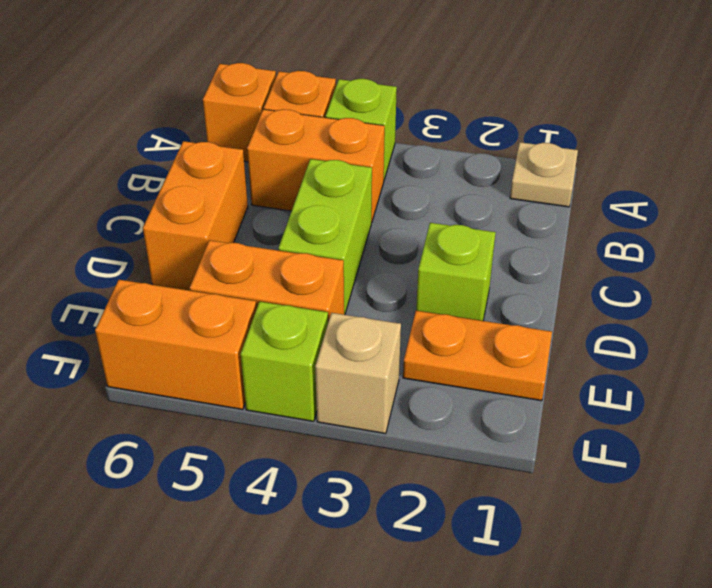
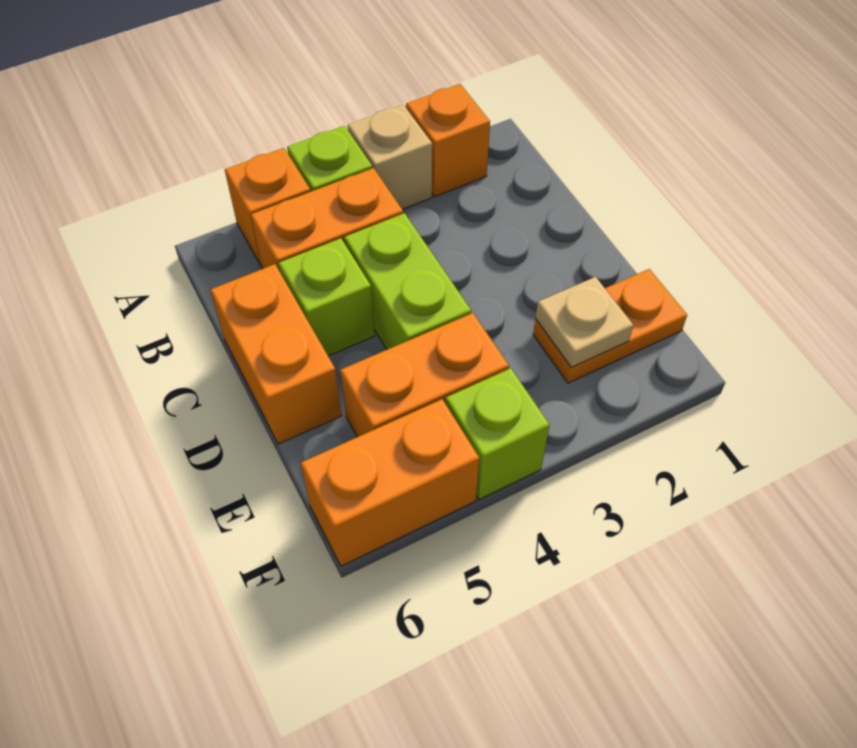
tan 1x1 plate [510,142,578,207] -> tan 1x1 plate moved to [536,277,633,368]
orange 1x1 brick [203,63,276,162] -> orange 1x1 brick moved to [406,84,490,197]
lime 1x1 brick [416,223,496,321] -> lime 1x1 brick moved to [279,238,375,356]
tan 1x1 brick [315,313,401,434] -> tan 1x1 brick moved to [348,105,432,209]

